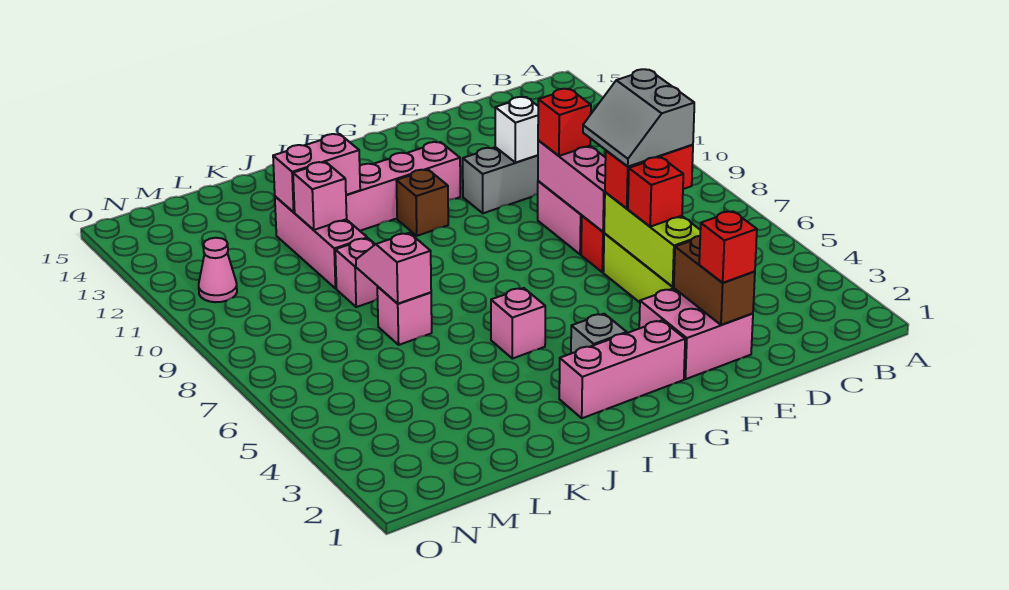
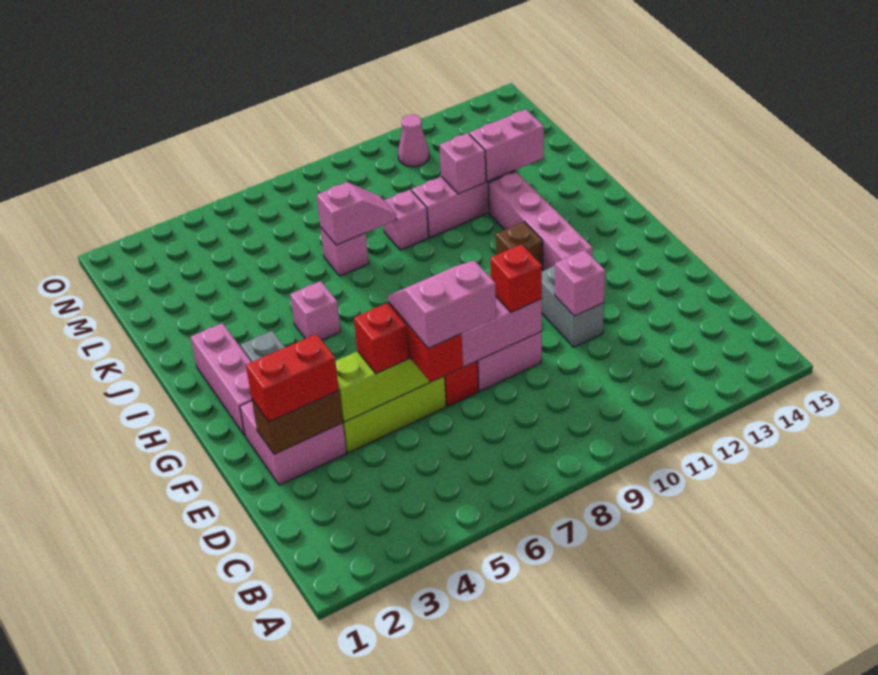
grey 2x2 slope [583,69,694,167] -> pink 2x2 slope [388,260,496,348]
red 1x1 brick [699,211,757,283] -> red 1x2 brick [246,334,339,422]
white 1x1 brick [495,97,538,163] -> pink 1x1 brick [555,250,605,316]
pink 1x2 brick [273,134,360,212] -> pink 1x2 brick turned to [469,109,544,182]

